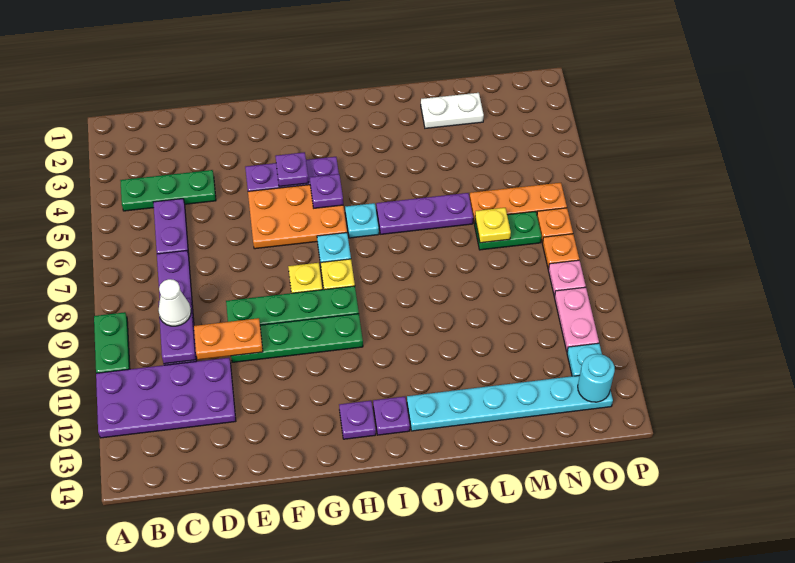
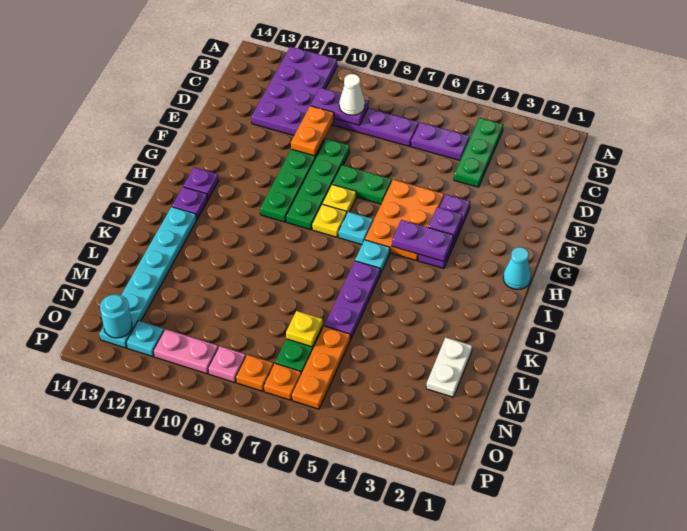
green 1x2 plate [94,312,130,373] -> green 1x2 plate moved to [332,165,392,204]
none -> cyan 1x1 cone [503,247,531,290]
purple 1x1 plate [310,174,343,208] -> purple 1x2 plate [392,220,454,262]

